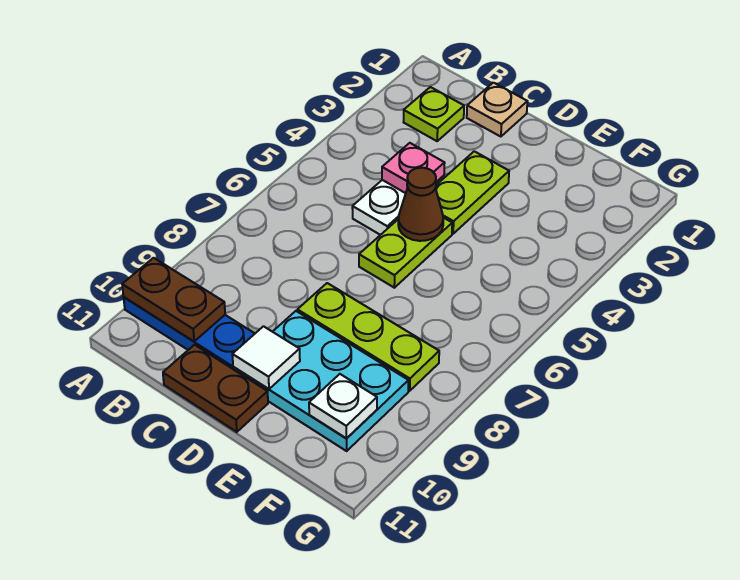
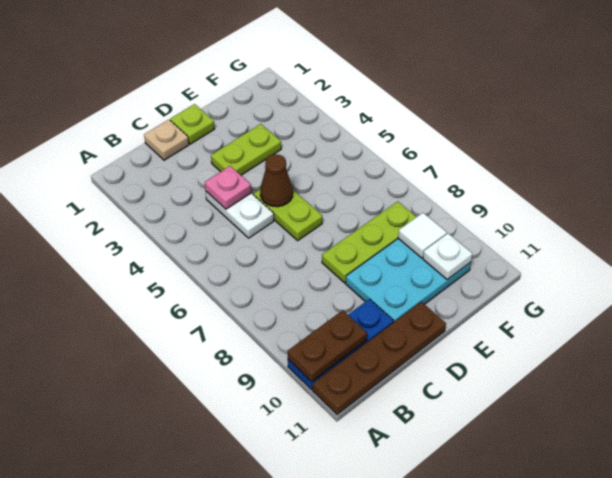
lime 1x1 plate [404,87,464,141] -> lime 1x1 plate moved to [170,104,214,144]
brown 1x2 plate [163,345,268,432] -> brown 1x4 plate [313,302,446,415]
lime 1x2 plate [436,151,509,234] -> lime 1x2 plate turned to [211,124,281,175]
white 1x1 tile [232,326,300,389] -> white 1x1 tile moved to [398,213,447,258]

